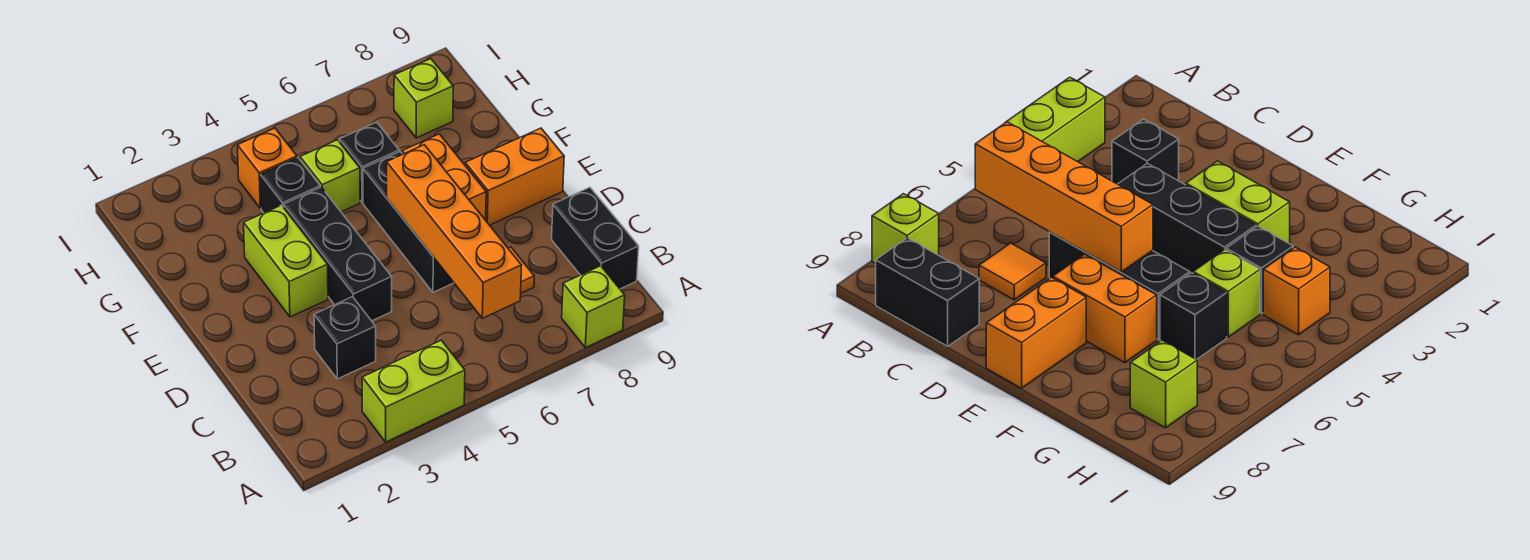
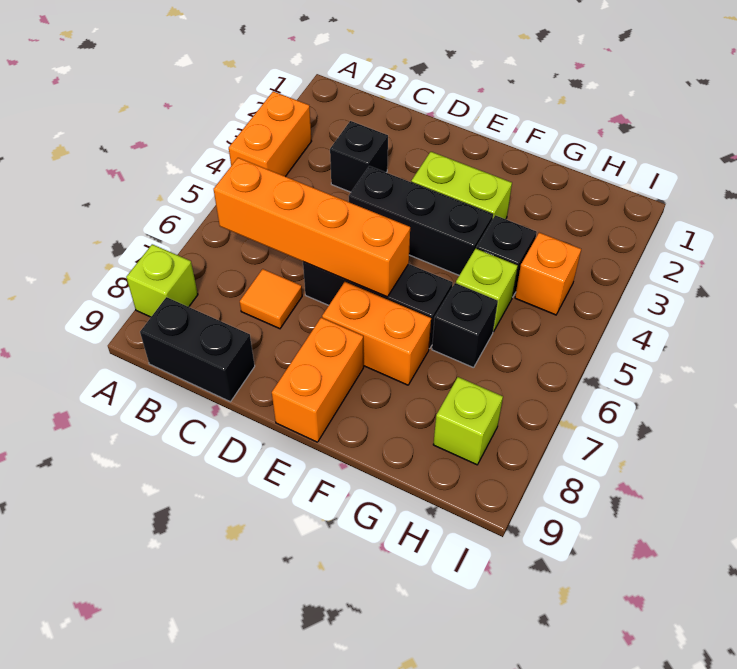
lime 1x2 brick [362,340,465,442] -> orange 1x2 brick [229,91,312,177]

